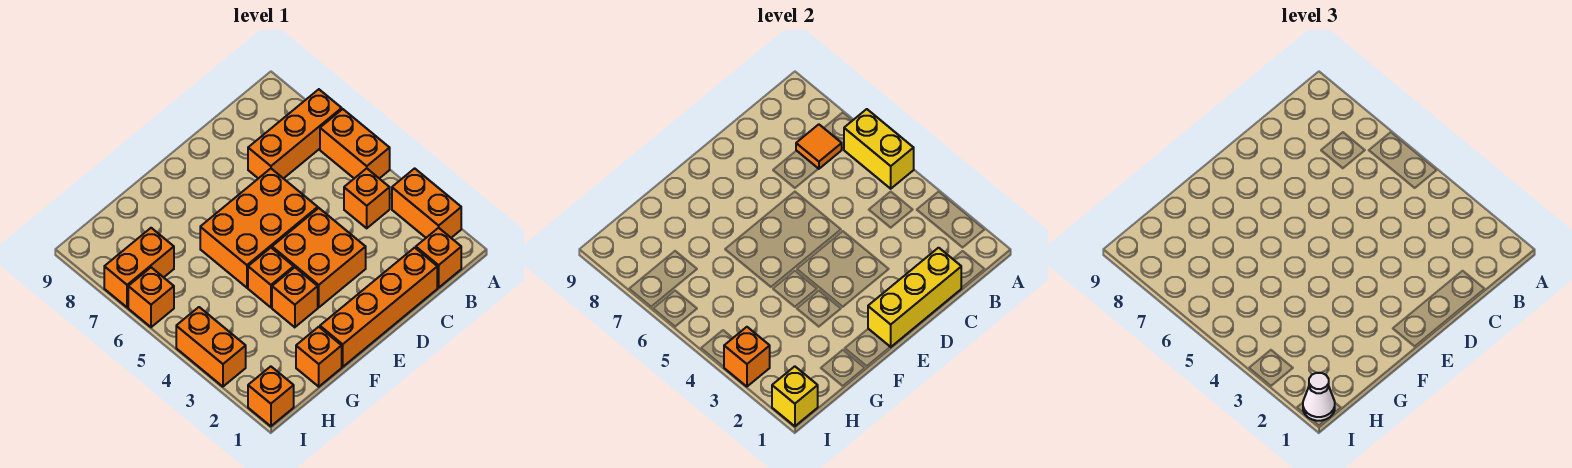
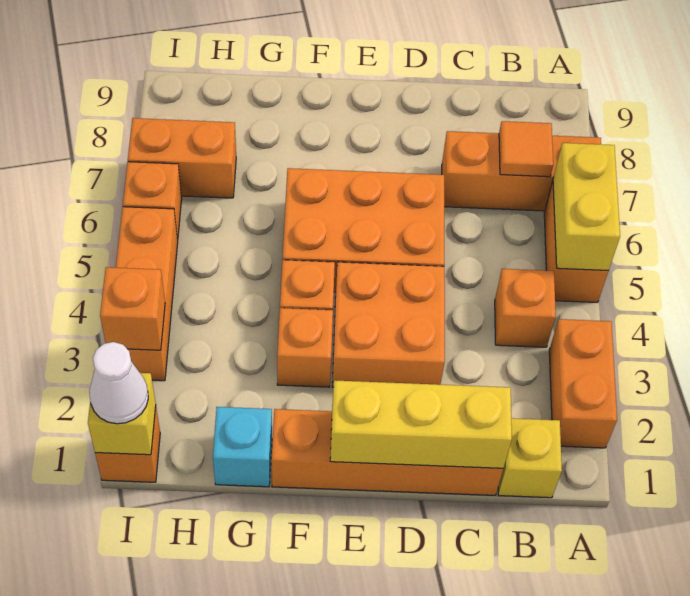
orange 1x1 brick [416,228,461,288] -> yellow 1x1 brick [498,418,562,498]
orange 1x1 brick [296,327,342,387] -> cyan 1x1 brick [213,407,272,487]
orange 1x2 brick [176,307,246,387] -> orange 1x3 brick [116,207,178,381]

